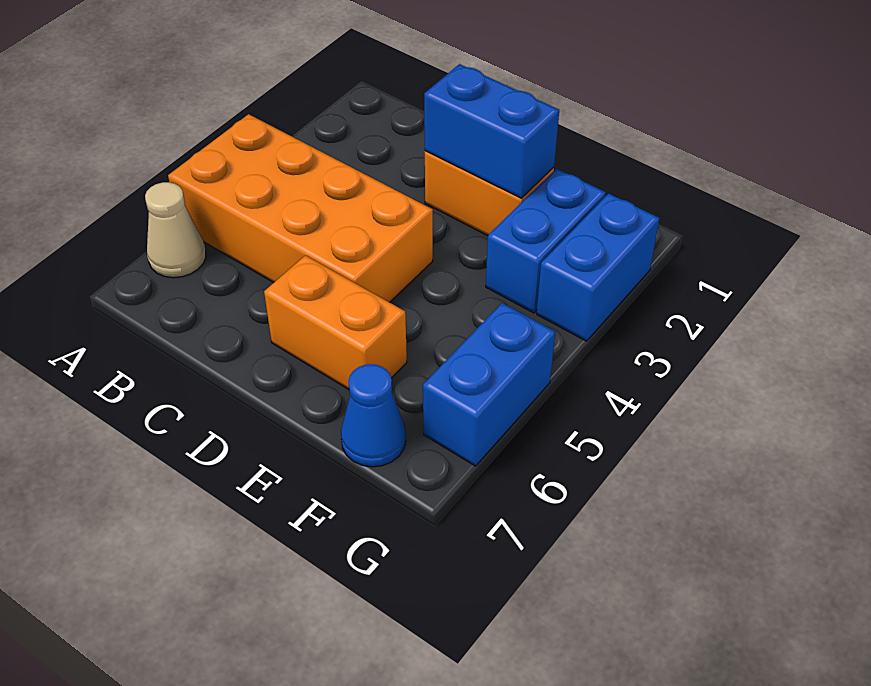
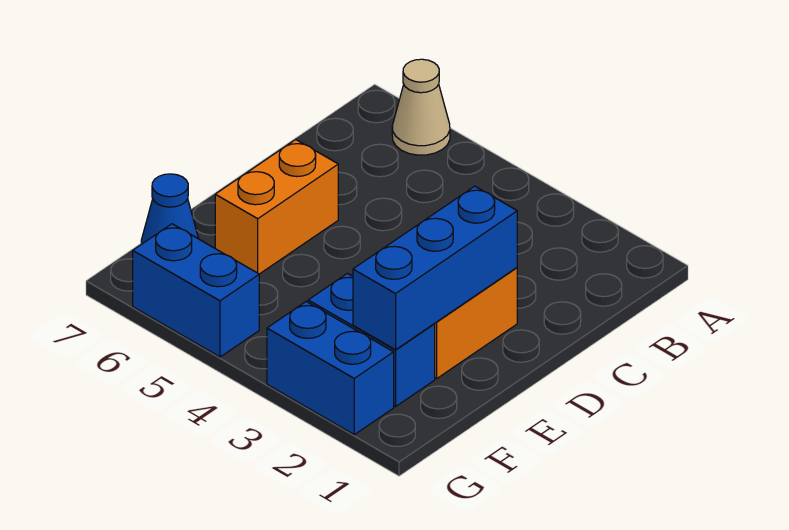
orange 2x4 brick [168,114,433,302] -> none
blue 1x2 brick [424,64,559,198] -> blue 1x3 brick [353,186,517,350]

